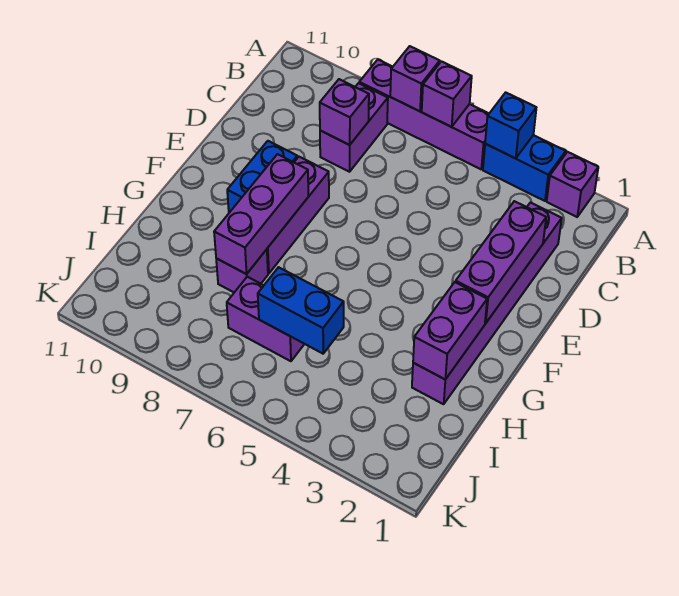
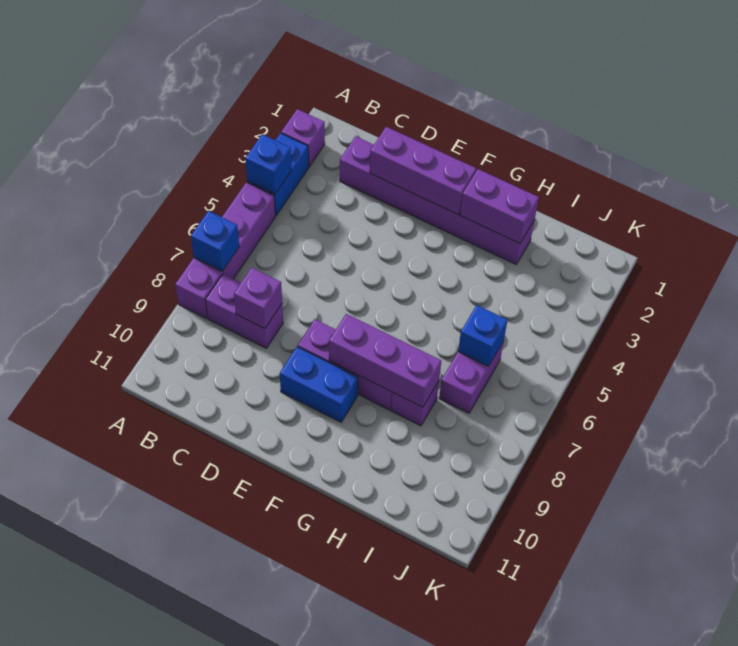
purple 1x1 brick [422,61,472,127] -> none
purple 1x1 brick [390,46,440,111] -> blue 1x1 brick [191,211,239,271]
blue 1x2 brick [258,267,344,354] -> blue 1x1 brick [458,305,507,366]

